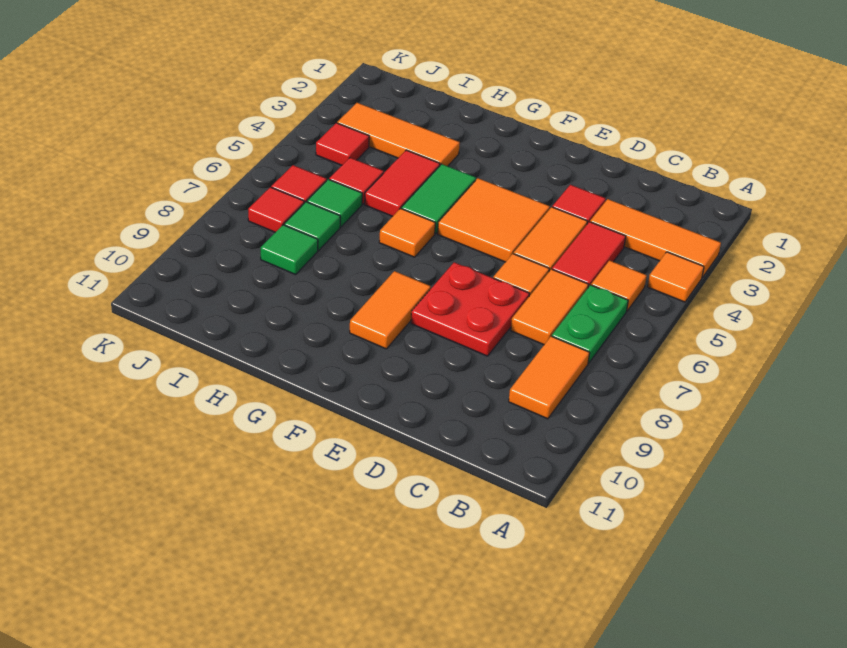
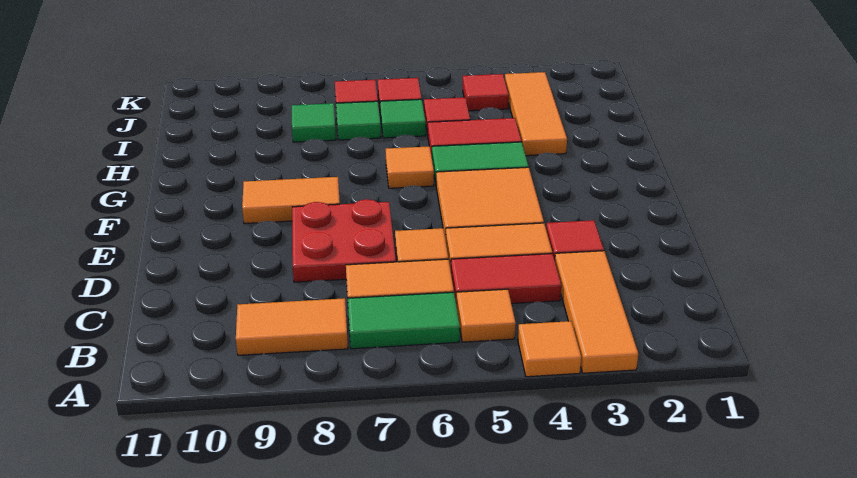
green 1x2 plate [552,285,628,363] -> green 1x2 tile [348,292,460,349]

